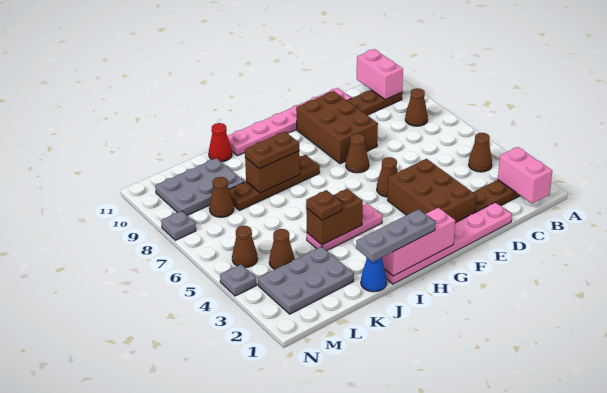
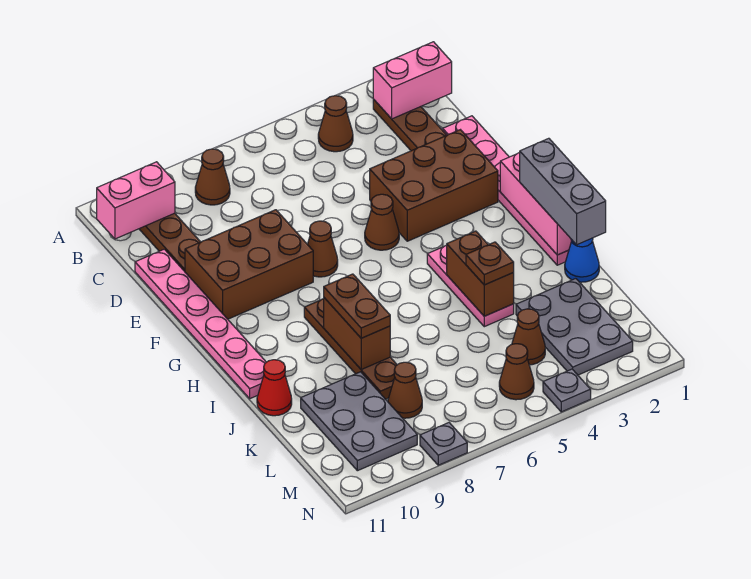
grey 1x3 plate [356,209,435,262] -> grey 1x3 brick [520,138,606,245]

